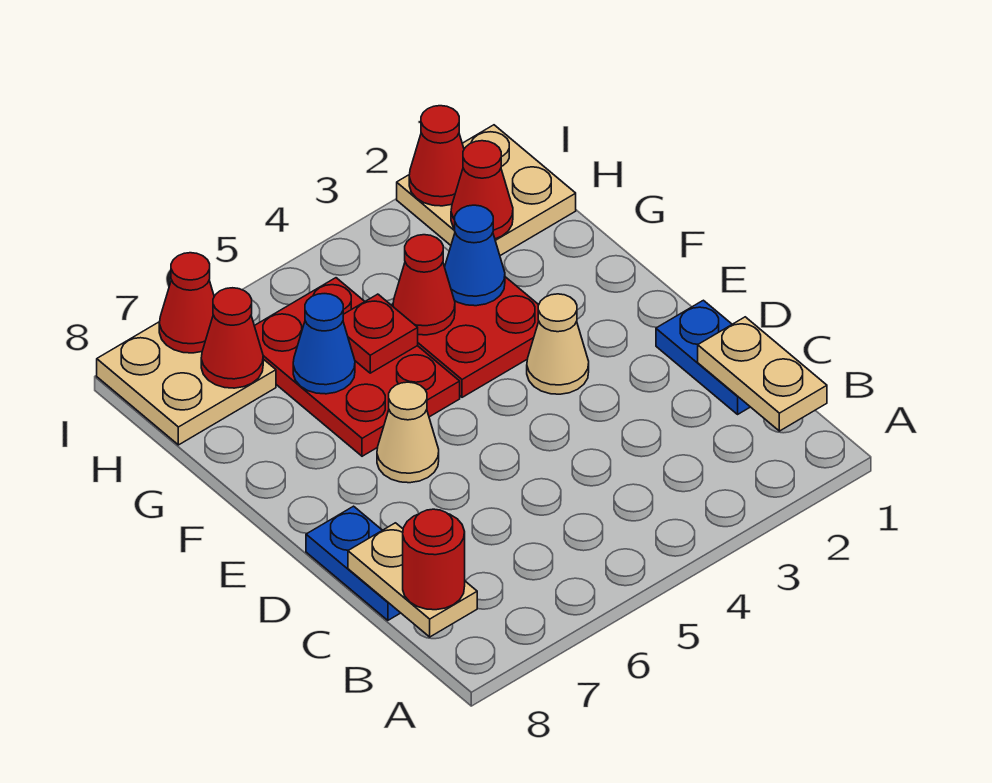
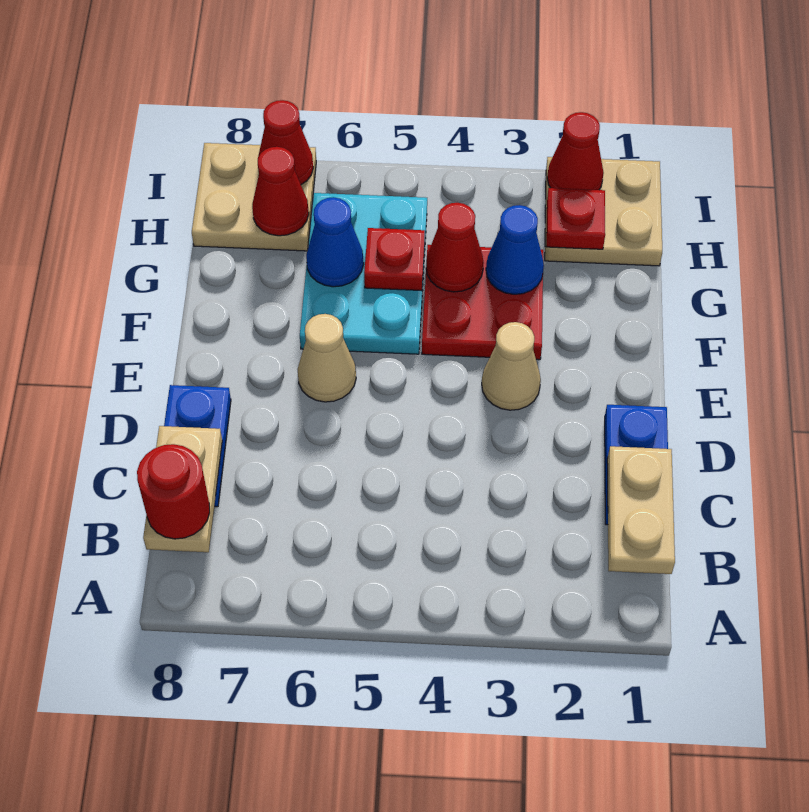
red 2x3 plate [254,278,460,456] -> cyan 2x3 plate [300,193,427,354]
red 1x1 cone [451,141,513,239] -> red 1x1 plate [546,188,605,249]

